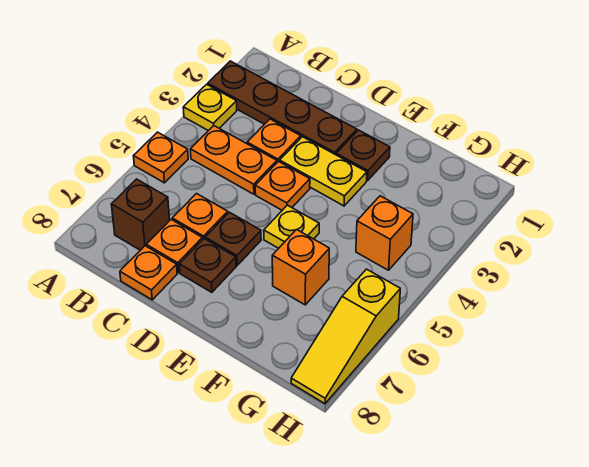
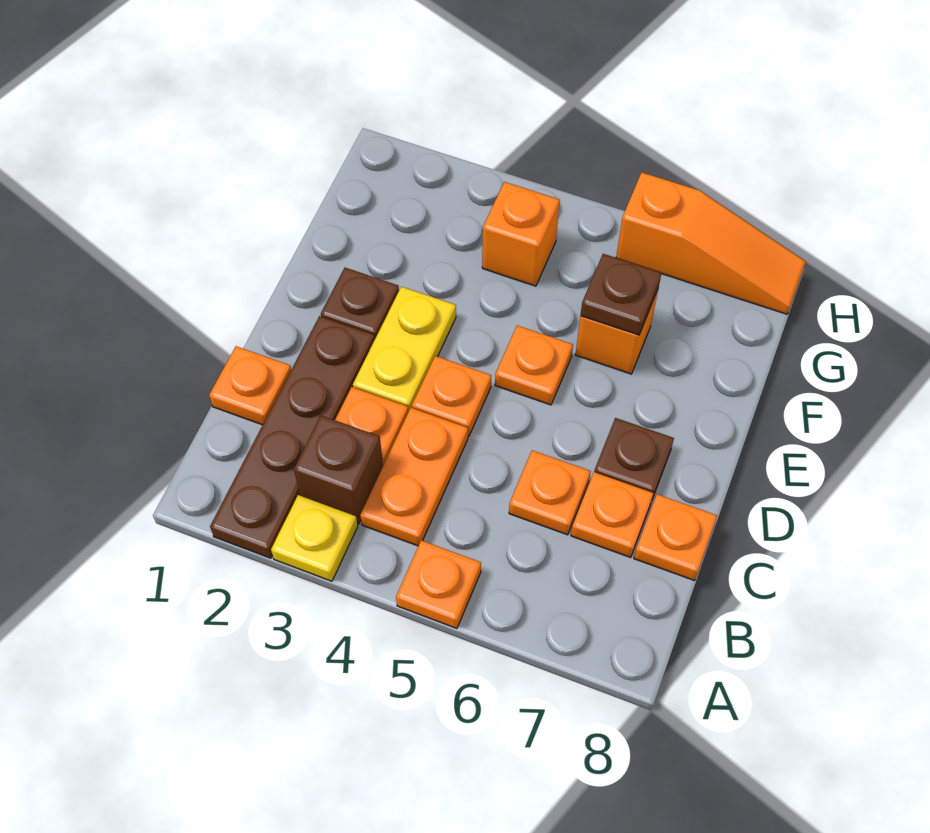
brown 1x1 brick [111,179,170,250] -> brown 1x1 brick moved to [294,415,383,524]
none -> orange 1x1 plate [209,346,291,425]
brown 1x1 plate [205,212,261,265] -> brown 1x1 plate moved to [581,254,662,335]
yellow 1x1 plate [264,205,319,248] -> orange 1x1 plate [495,326,573,405]
yellow 1x3 slope [291,269,400,404] -> orange 1x3 slope [616,173,805,314]

